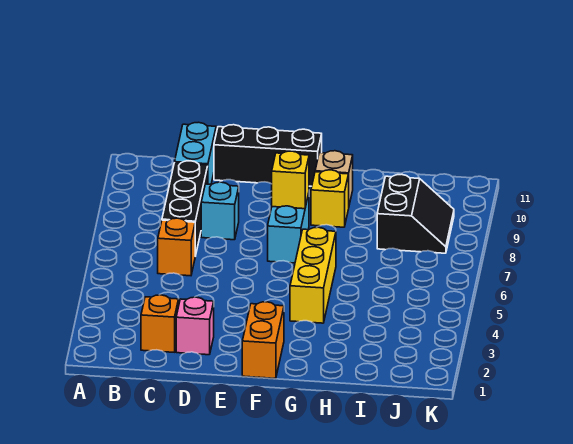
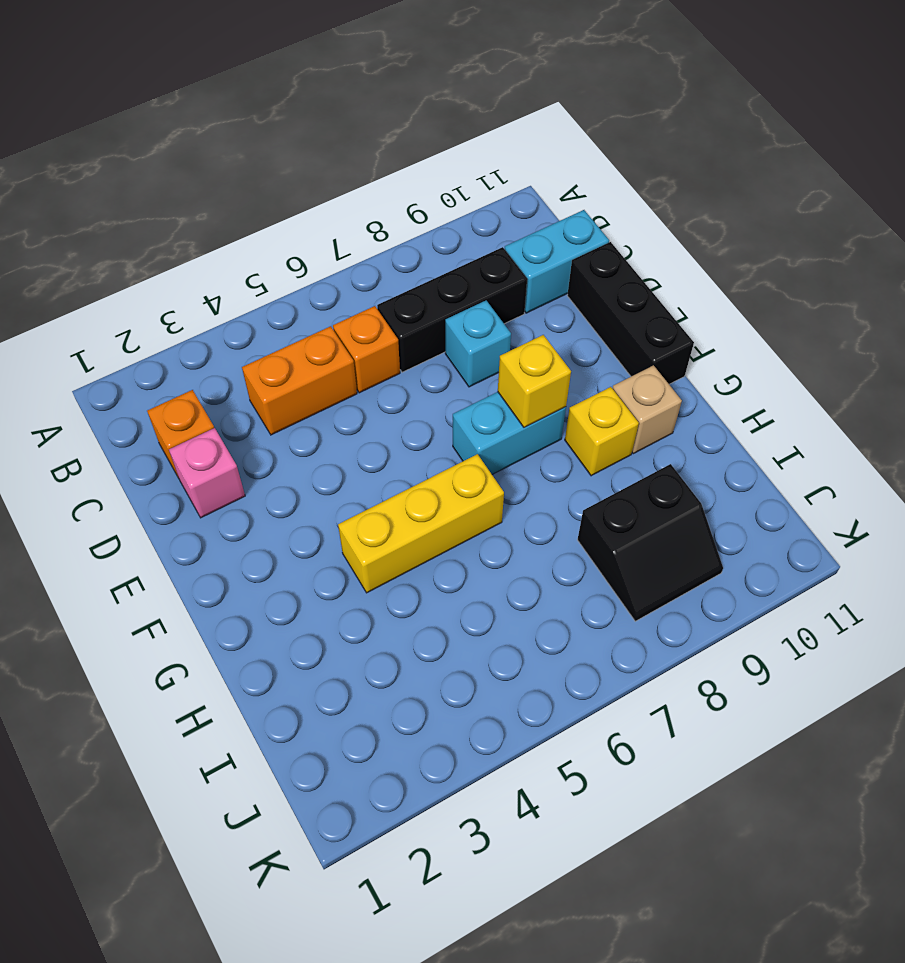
orange 1x2 brick [242,302,284,378] -> orange 1x2 brick moved to [242,326,357,435]

